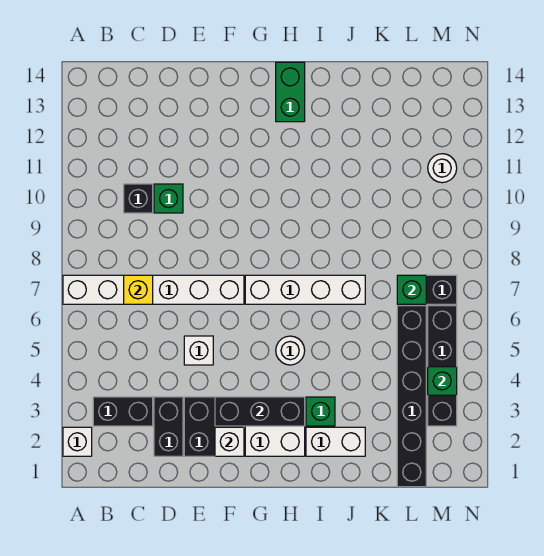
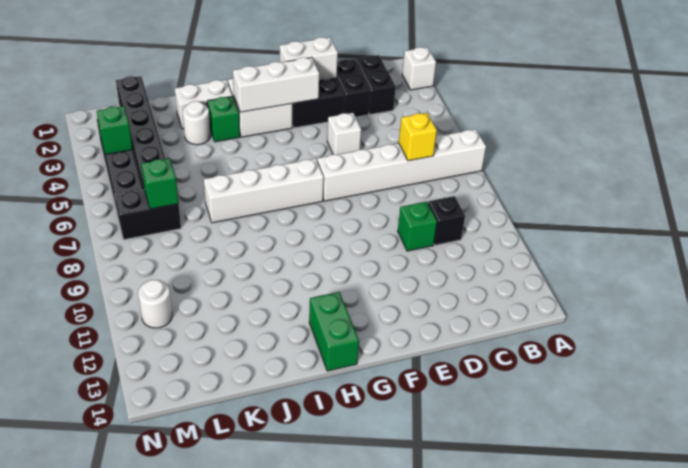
black 1x2 brick [93,397,153,426] -> black 1x2 brick turned to [355,55,396,115]
white 1x1 brick [215,427,244,456] -> white 1x2 brick [280,37,338,81]
black 1x3 brick [215,397,305,426] -> white 1x3 brick [233,57,319,112]
white 1x1 round brick [276,336,305,365] -> white 1x1 round brick moved to [183,101,211,145]

